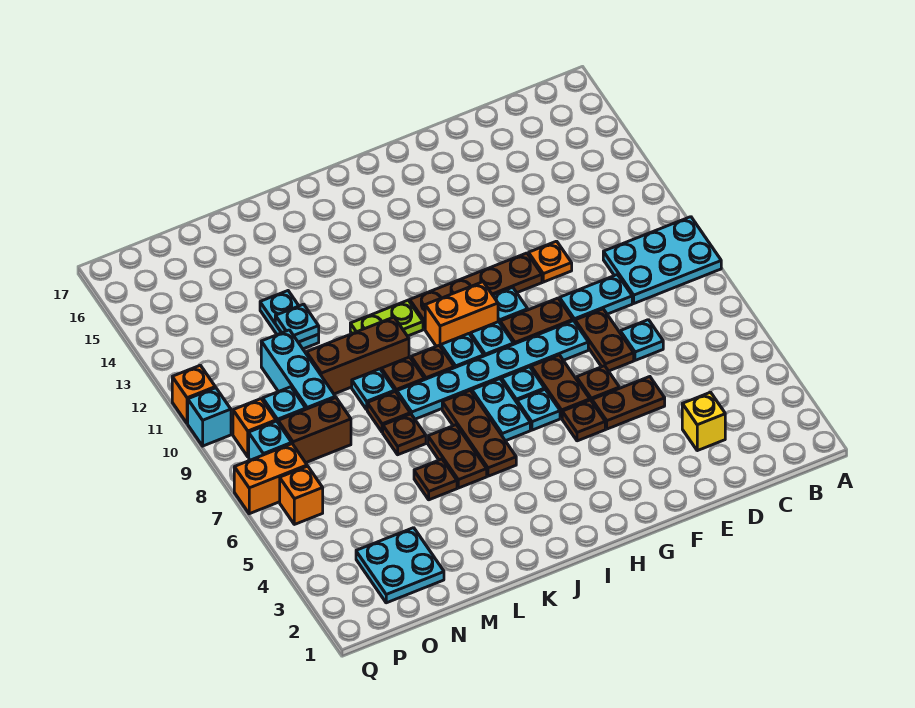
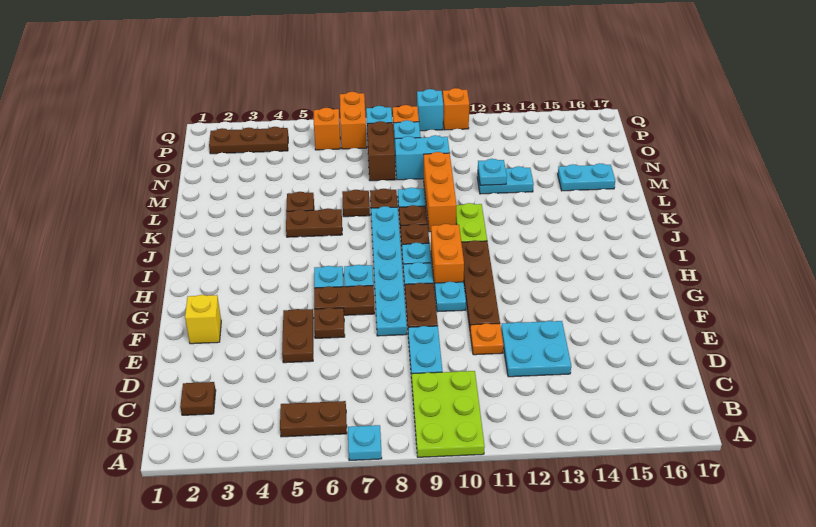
cyan 2x3 plate [603,217,721,303] -> lime 2x3 plate [412,371,485,457]
yellow 1x1 brick [682,392,725,451] -> yellow 1x1 brick moved to [185,295,221,344]
cyan 1x1 plate [620,320,663,360] -> cyan 1x1 plate moved to [348,425,382,460]
brown 1x2 plate [575,309,634,371] -> brown 1x2 plate moved to [280,401,347,437]
brown 1x1 plate [562,400,605,441] -> brown 1x1 plate moved to [180,382,216,415]
cyan 1x2 plate [472,379,530,441] -> cyan 1x2 plate moved to [558,163,615,191]
brown 1x3 plate [442,390,516,476] -> brown 1x3 plate moved to [209,127,288,154]
brown 1x3 brick [307,317,409,394] -> orange 1x3 brick [424,152,456,232]
cyan 2x2 plate [356,528,444,603] -> cyan 2x2 plate moved to [501,321,571,377]
cyan 1x3 brick [261,330,335,409] -> cyan 1x2 brick [395,135,450,180]

